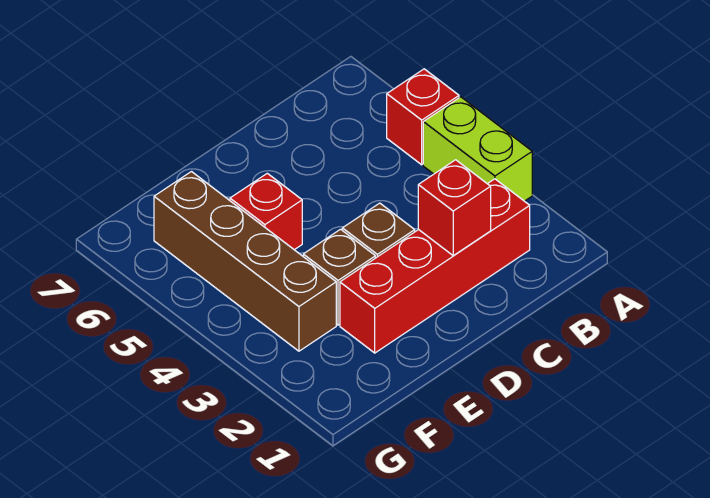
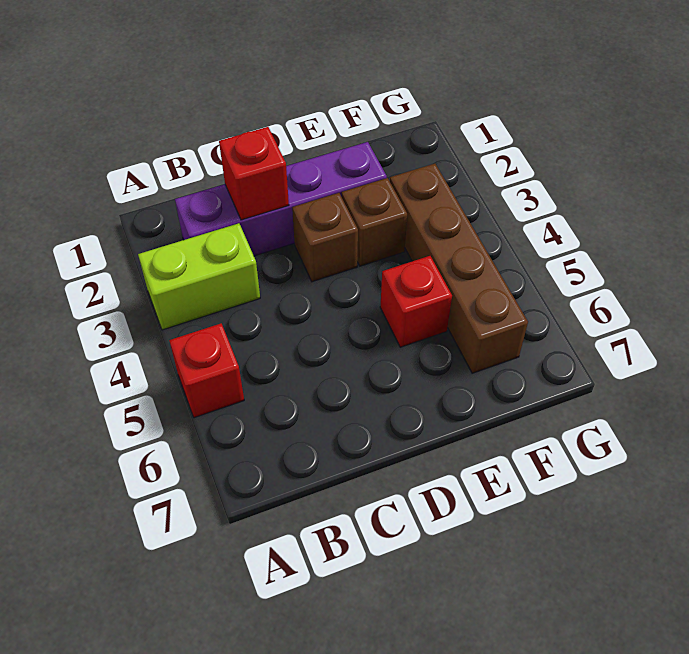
lime 1x2 brick [423,97,532,201] -> lime 1x2 brick turned to [138,223,260,330]
red 1x4 brick [340,179,530,353] -> purple 1x4 brick [175,142,387,256]

